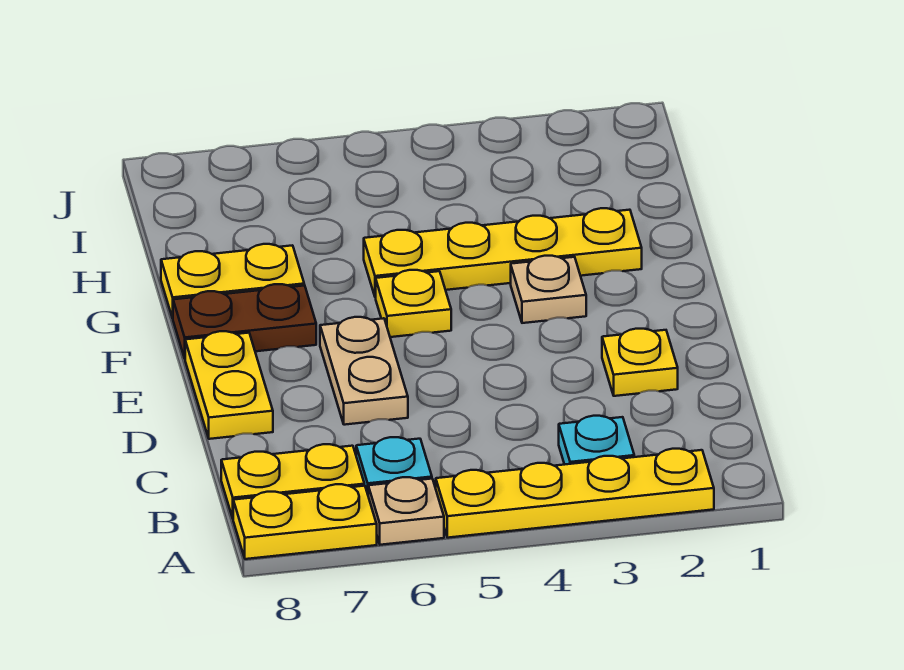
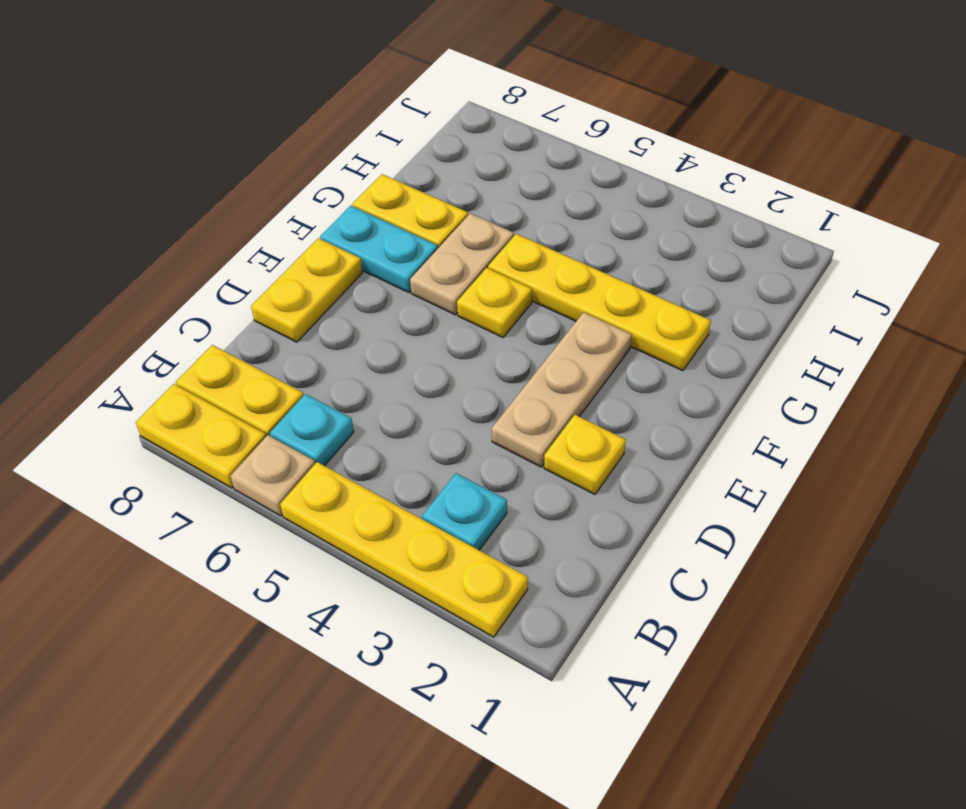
tan 1x2 plate [320,317,408,425] -> tan 1x2 plate moved to [410,213,514,315]
tan 1x1 plate [511,256,586,323] -> tan 1x3 plate [492,312,632,467]
brown 1x2 plate [173,284,316,358] -> cyan 1x2 plate [320,206,438,293]

